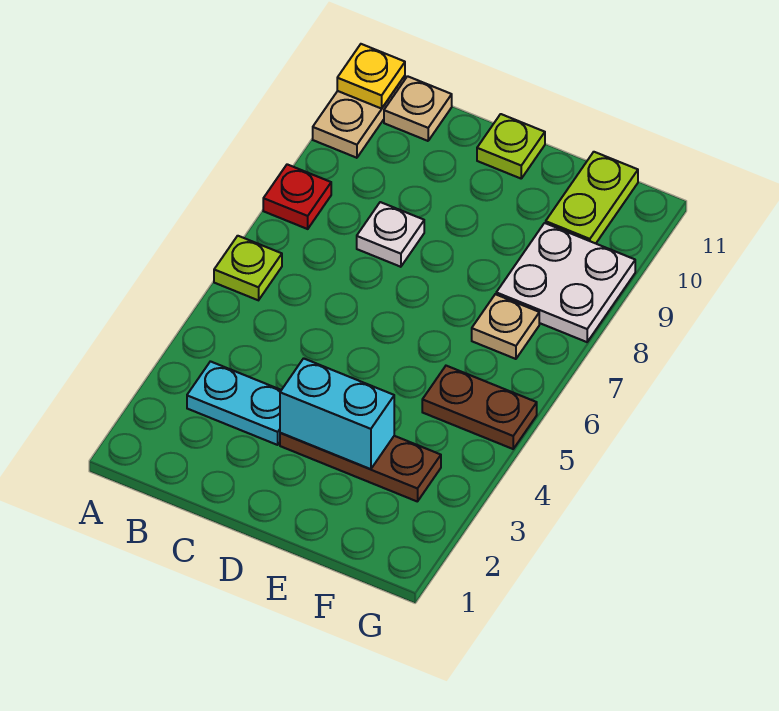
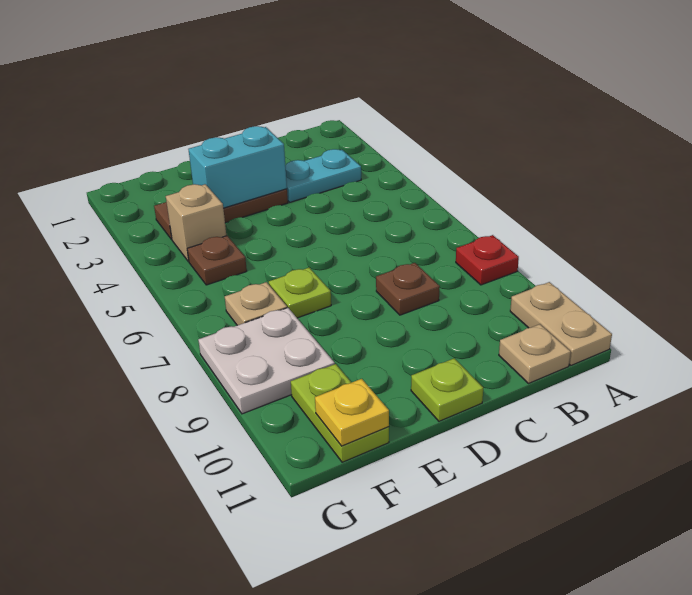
lime 1x1 plate [214,236,282,300] -> lime 1x1 plate moved to [269,268,331,318]
yellow 1x1 plate [337,44,405,109] -> yellow 1x1 plate moved to [315,379,389,446]
white 1x1 plate [357,202,424,267] -> brown 1x1 plate [376,263,440,315]
none -> tan 1x1 brick [166,184,226,262]
brown 1x2 plate [422,366,537,449] -> brown 1x1 plate [187,236,247,285]

